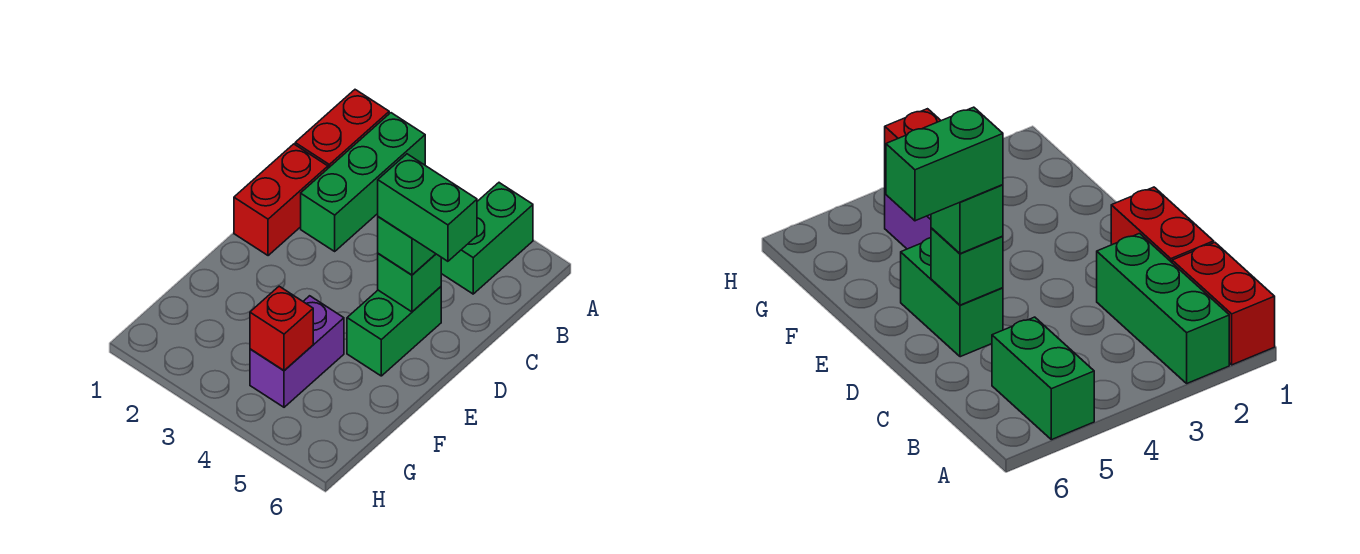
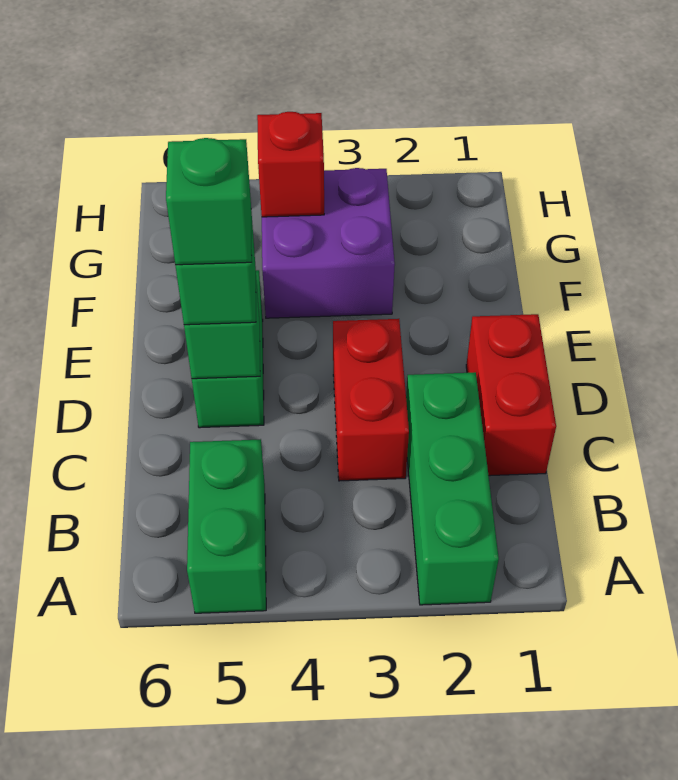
red 1x2 brick [295,90,389,168] -> red 1x2 brick moved to [333,319,409,481]
green 1x2 brick [378,154,477,261] -> green 1x1 brick [166,138,252,265]
purple 1x2 brick [250,296,344,407] -> purple 2x2 brick [262,168,395,318]

